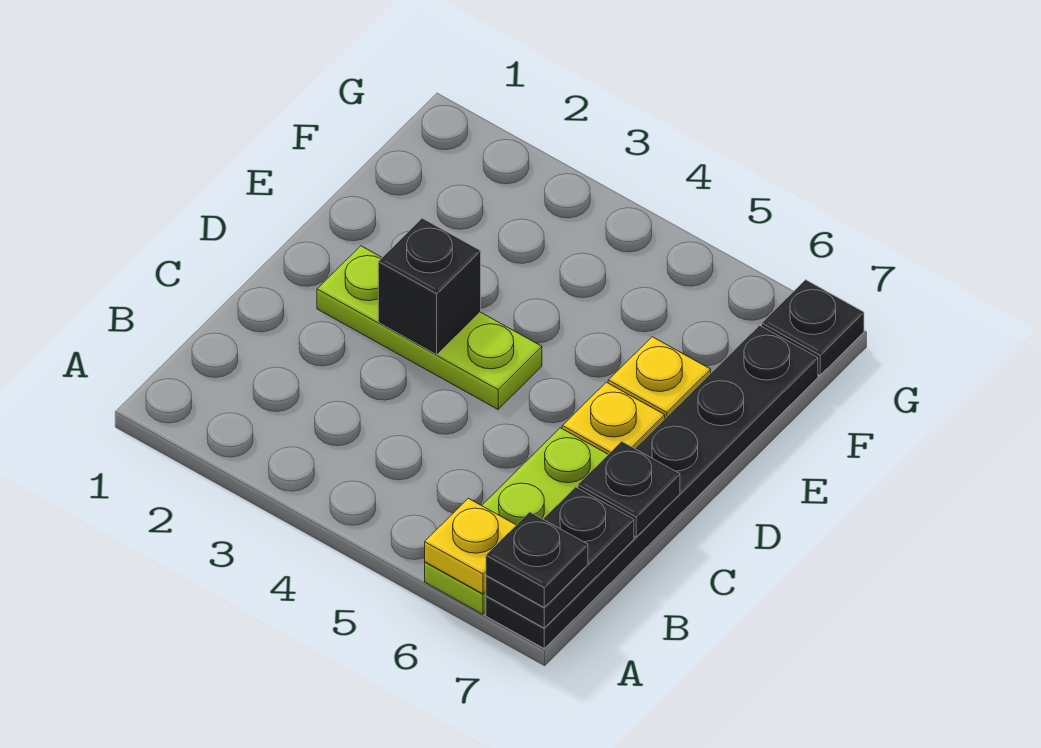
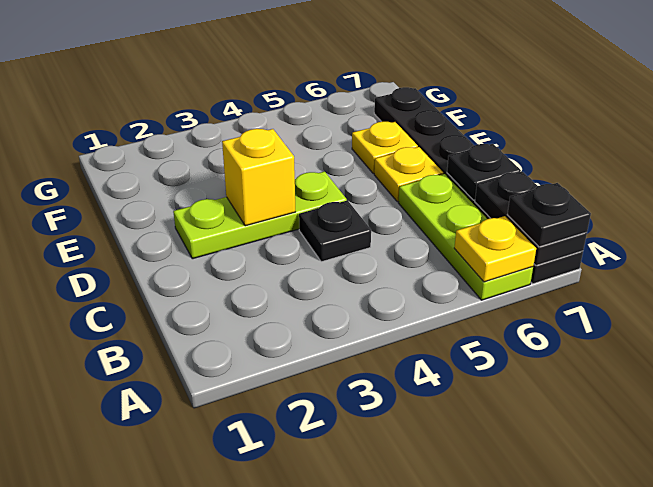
black 1x1 brick [378,218,481,355] -> yellow 1x1 brick [222,129,295,226]
black 1x1 plate [762,280,864,375] -> black 1x1 plate moved to [299,200,371,262]

